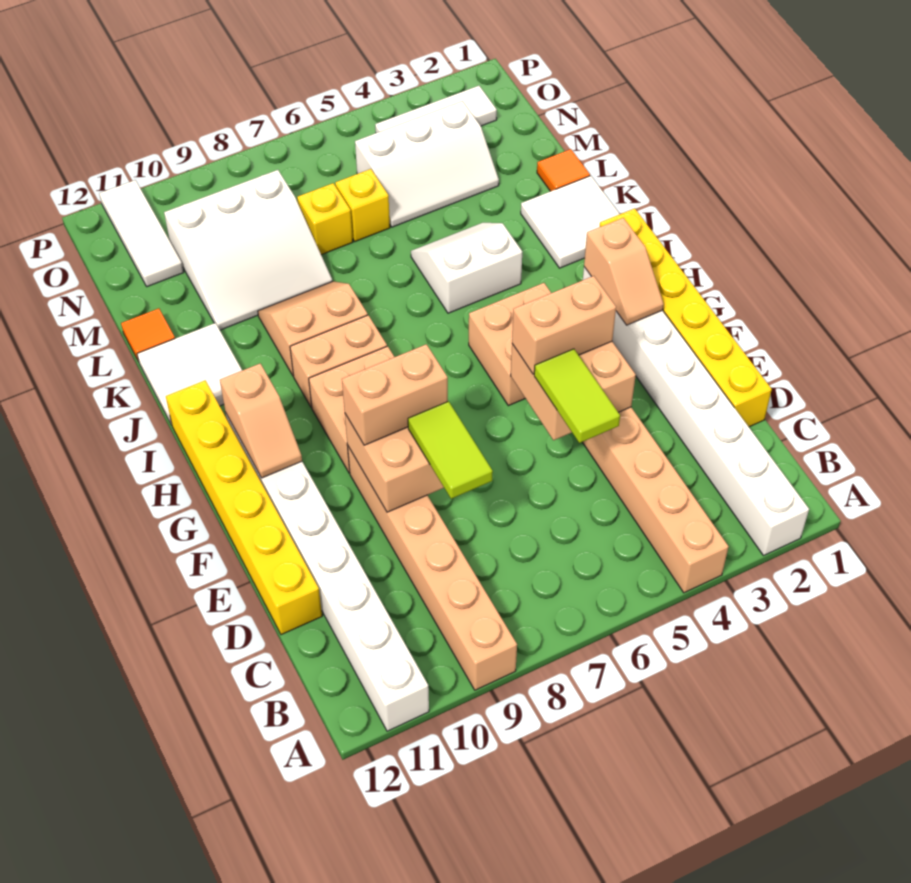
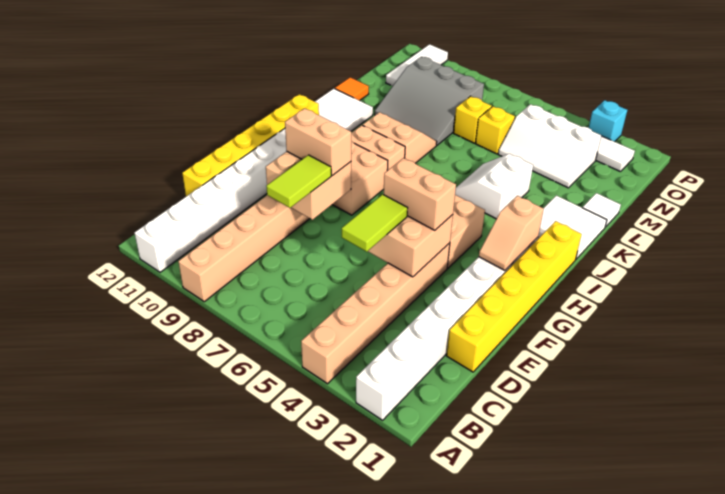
tan 1x2 slope [220,363,302,478] -> none
white 2x2 slope [411,223,522,313] -> white 2x2 slope turned to [455,154,533,219]
orange 1x1 tile [537,149,590,191] -> white 1x1 tile [583,193,621,227]
white 3x3 slope [164,170,333,330] -> grey 3x3 slope [375,57,484,145]
none -> cyan 1x1 brick [589,100,627,142]

